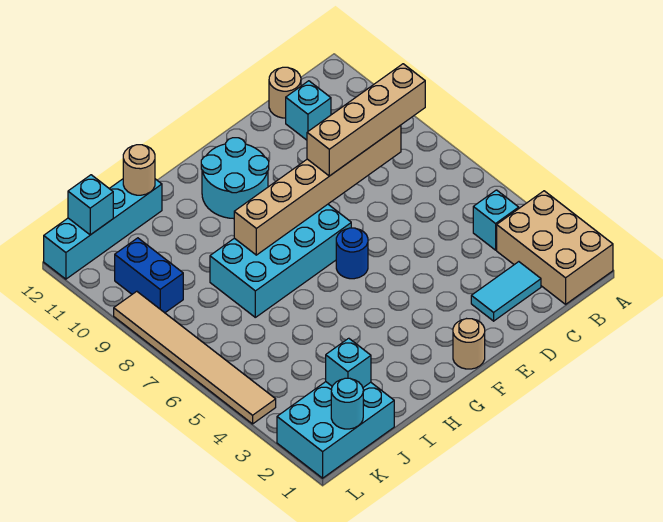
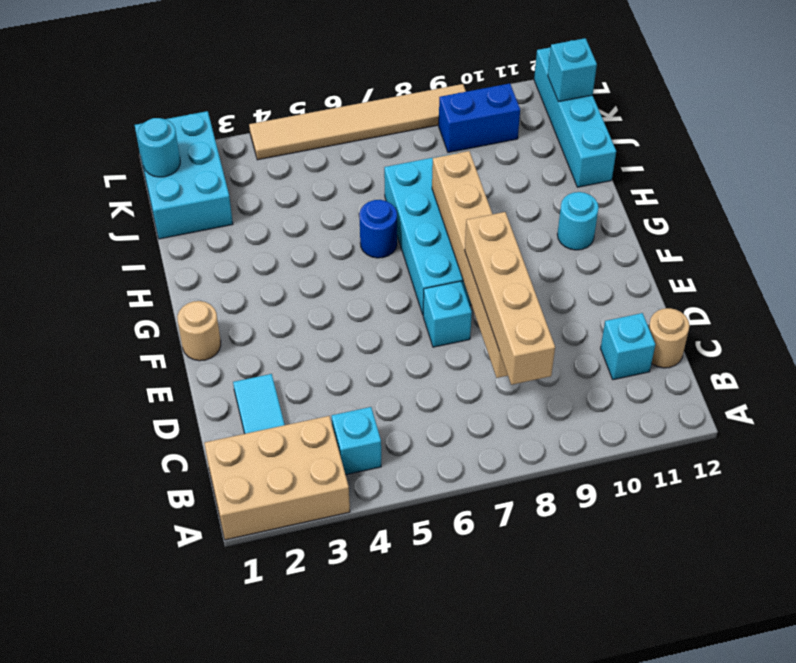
blue 1x1 round brick [336,228,368,279] -> blue 1x1 round brick moved to [359,200,397,258]
cyan 2x2 round brick [201,138,269,219] -> cyan 1x1 round brick [557,192,599,250]
tan 1x1 round brick [123,145,155,195] -> none
cyan 1x1 brick [326,338,371,387] -> cyan 1x1 brick moved to [423,281,472,347]

